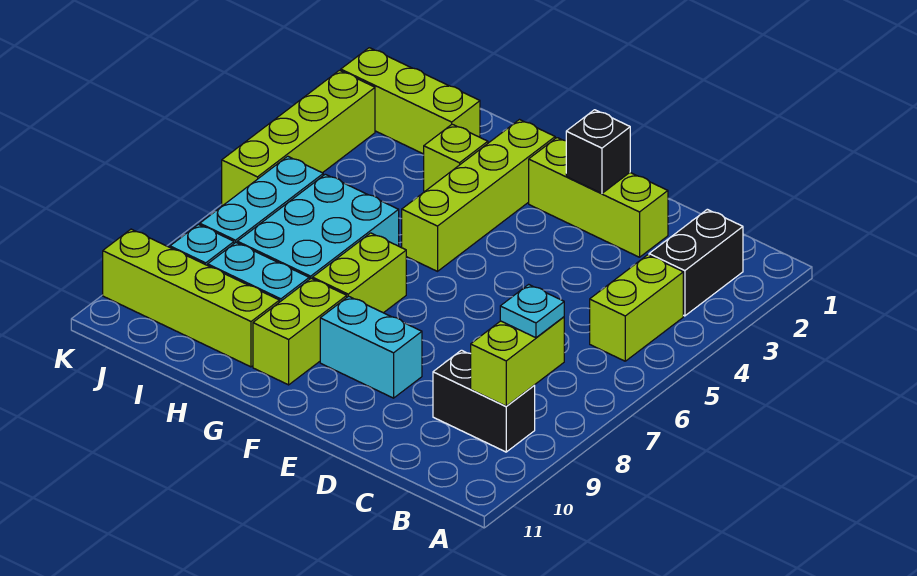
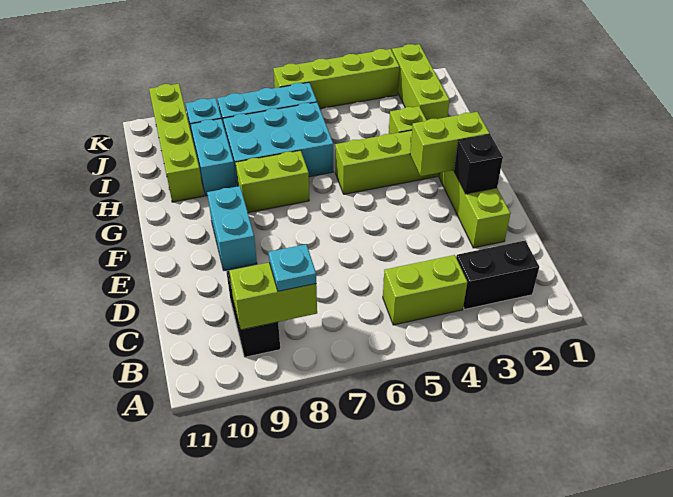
lime 1x2 brick [253,278,347,385] -> lime 1x2 brick moved to [410,112,490,176]

